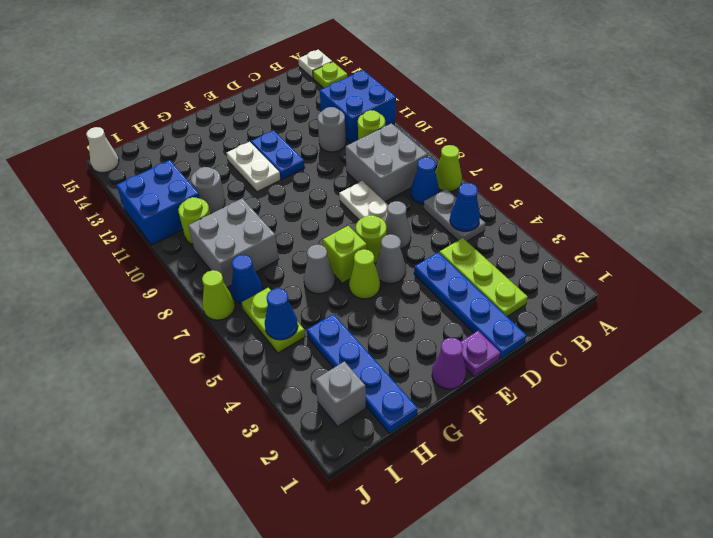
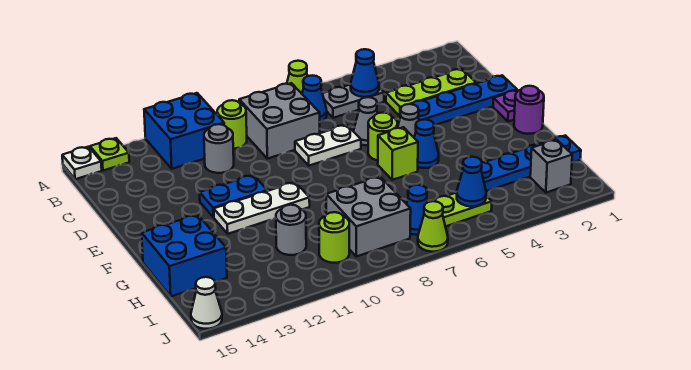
purple 1x1 cone [432,338,466,389] -> purple 1x1 round brick [514,86,544,134]
lime 1x1 cone [349,249,380,299] -> blue 1x1 cone [414,119,439,168]
white 1x2 plate [227,142,280,192] -> white 1x3 plate [214,182,310,234]
grey 1x1 cone [304,245,335,294] -> none
blue 2x2 brick [117,160,200,245] -> blue 2x2 brick moved to [142,215,227,296]

